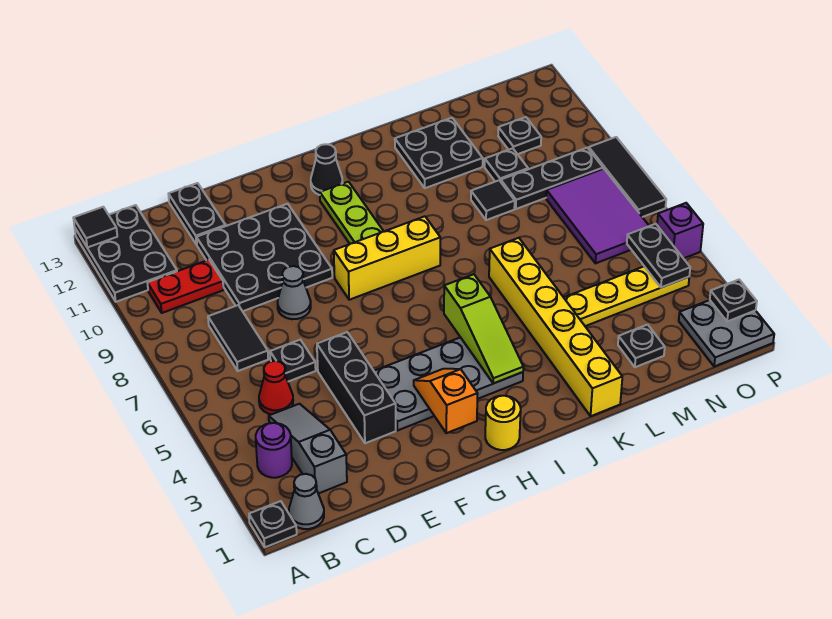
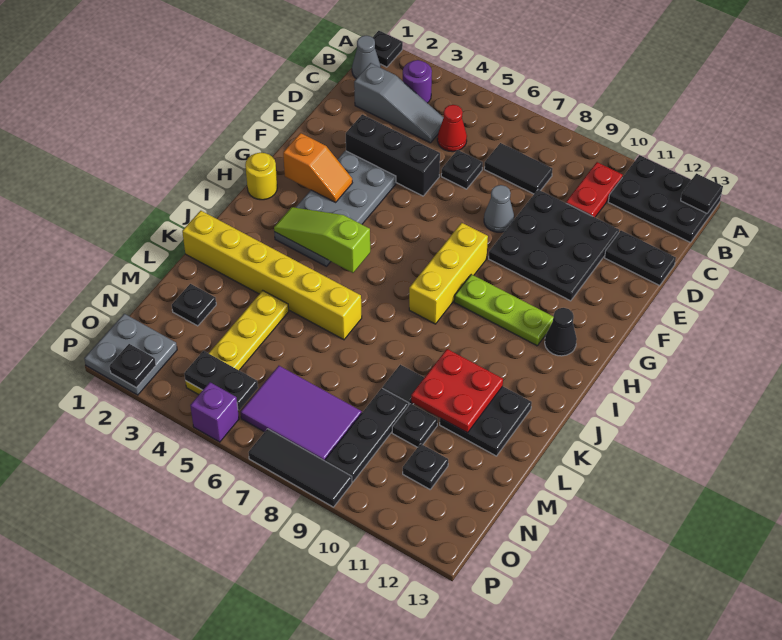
none -> red 2x2 plate [411,349,503,433]

